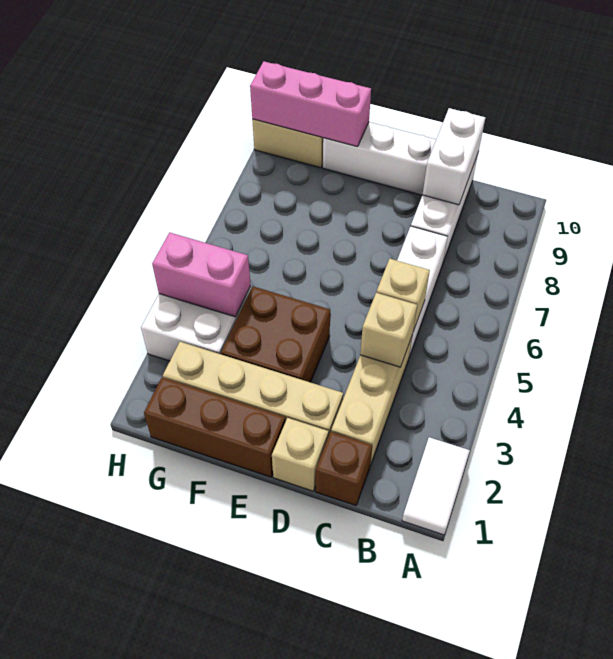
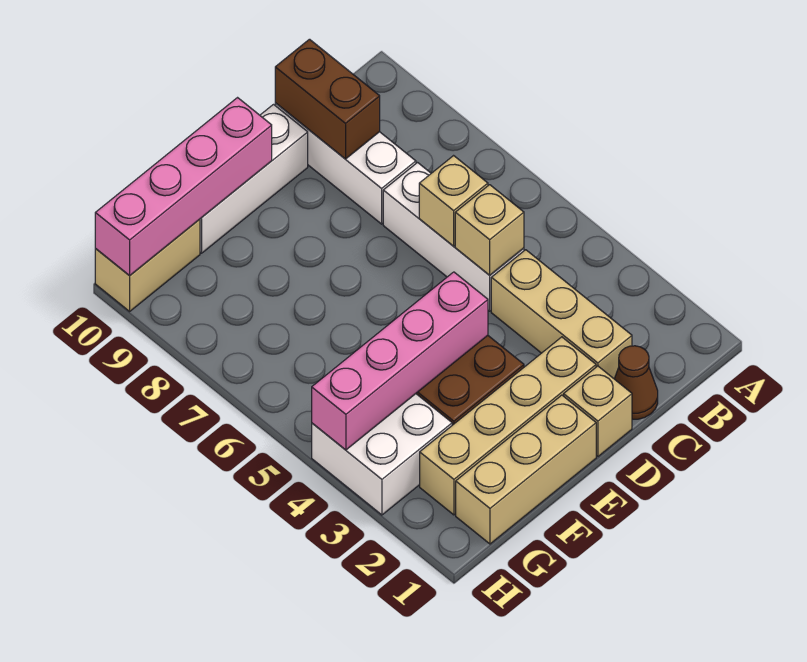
white 1x2 tile [402,437,470,535] -> none
brown 1x1 brick [316,432,372,505] -> brown 1x1 cone [614,346,658,419]
tan 1x1 brick [360,293,417,367] -> tan 1x1 brick moved to [419,156,488,246]
white 1x2 brick [423,108,485,205] -> brown 1x2 brick [275,39,380,159]
brown 1x3 brick [144,377,285,477] -> tan 1x3 brick [456,395,596,544]
pink 1x3 brick [250,61,371,147] -> pink 1x4 brick [95,98,272,276]
pink 1x2 brick [152,232,251,317] -> pink 1x4 brick [312,272,488,450]

